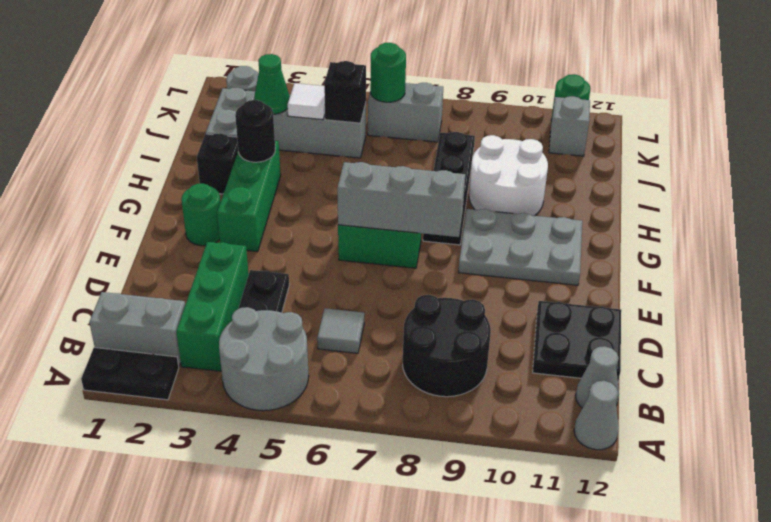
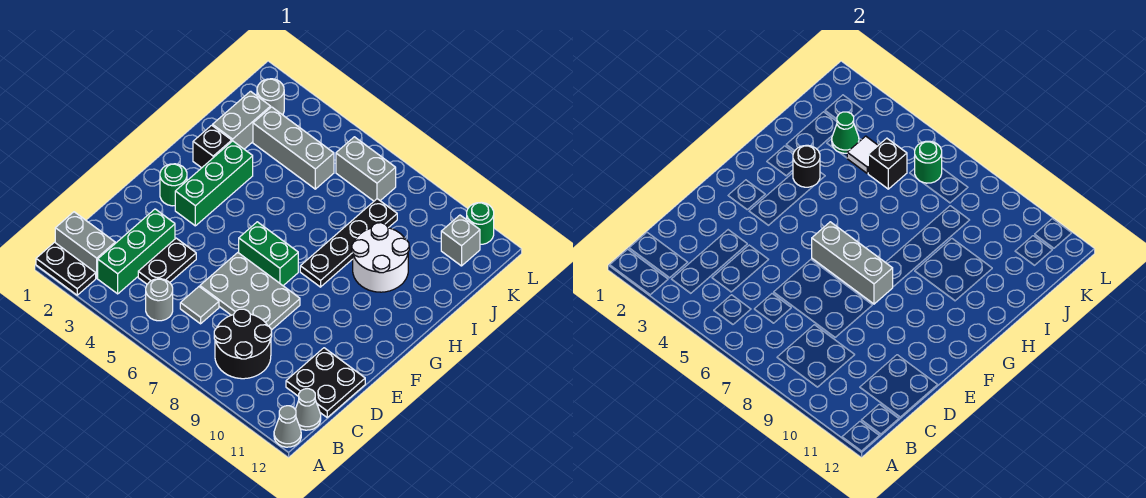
grey 2x2 round brick [219,307,309,411] -> grey 1x1 round brick [146,279,173,321]
grey 2x3 plate [459,209,582,285] -> grey 2x3 plate moved to [200,253,300,330]

